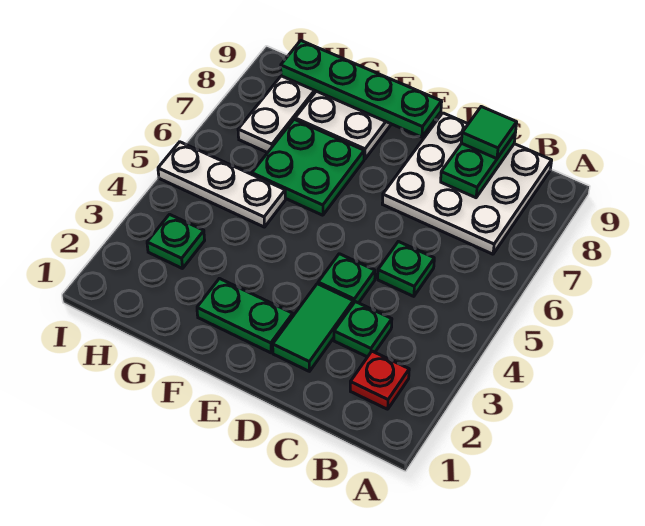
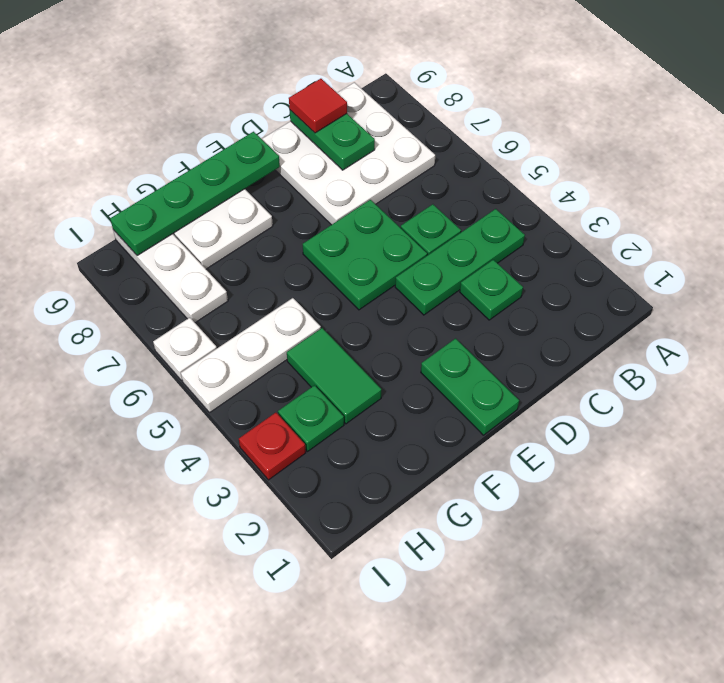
red 1x1 plate [350,351,409,409] -> red 1x1 plate moved to [239,413,306,480]
green 1x1 tile [461,107,517,159] -> red 1x1 tile [289,79,347,133]
green 1x2 tile [273,284,353,371] -> green 1x2 tile moved to [287,328,381,424]
green 1x1 plate [318,254,375,304] -> green 1x3 plate [395,209,525,315]
green 1x2 plate [197,278,293,353] -> green 1x2 plate turned to [421,338,519,435]
green 2x2 plate [252,119,364,215] -> green 2x2 plate moved to [303,200,427,310]
none -> white 1x1 plate [153,318,217,381]

